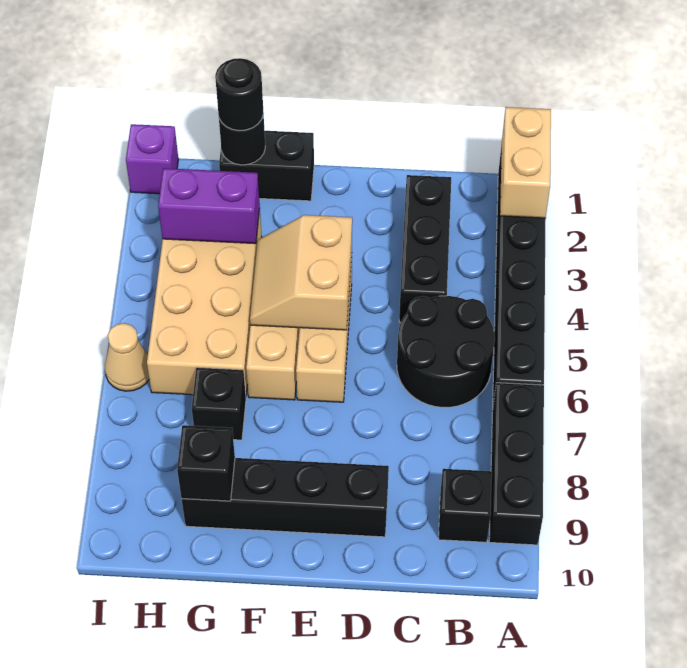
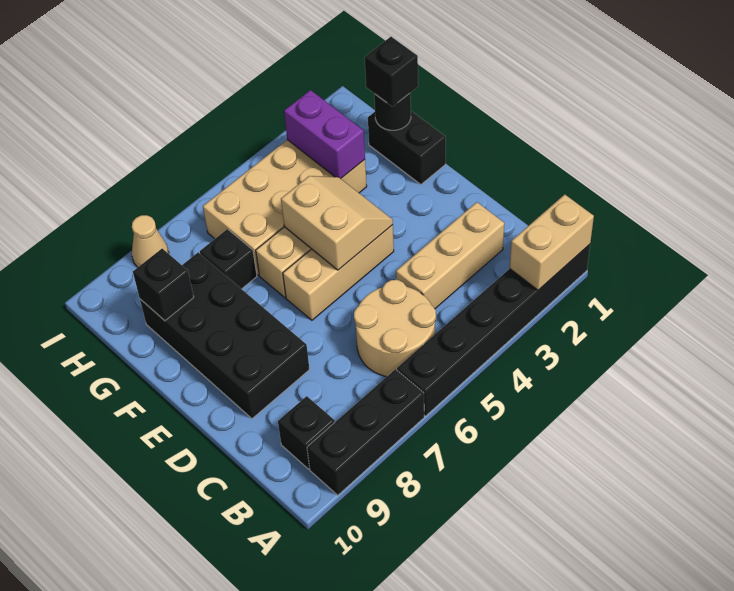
black 2x2 round brick [397,296,495,407] -> tan 2x2 round brick [354,280,436,377]
black 1x3 brick [399,175,451,322] -> tan 1x3 brick [396,202,504,309]
black 1x4 brick [182,458,389,537] -> black 2x4 brick [140,252,309,419]
tan 2x2 slope [250,215,352,330] -> tan 2x2 slope turned to [281,176,393,270]
black 1x1 round brick [215,58,264,131] -> black 1x1 brick [365,37,418,107]
purple 1x1 brick [126,124,178,194] -> none
tan 1x1 cone [105,323,149,391] -> tan 1x1 cone moved to [132,215,169,267]

